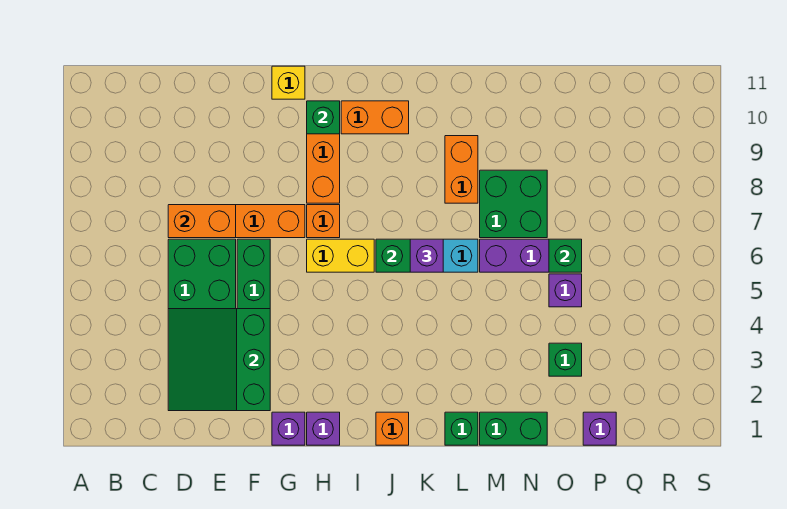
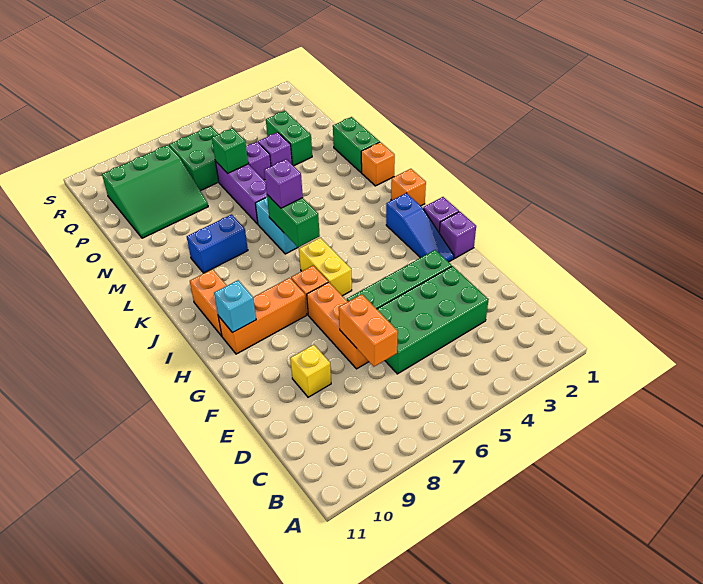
green 3x3 slope [168,309,270,411] -> green 3x3 slope moved to [102,145,208,238]
none -> blue 1x3 slope [386,193,454,262]
yellow 1x1 brick [272,66,305,99] -> yellow 1x1 brick moved to [290,345,331,397]
green 1x1 brick [307,101,340,134] -> cyan 1x1 brick [214,280,256,333]
green 1x1 brick [445,412,478,445] -> orange 1x1 brick [361,142,395,186]
orange 1x2 brick [445,136,478,203] -> blue 1x2 brick [187,214,248,273]
green 2x2 brick [480,170,547,238] -> green 2x2 brick moved to [169,126,219,191]
green 1x1 brick [549,343,582,376] -> green 1x2 brick [266,111,312,166]
purple 1x1 brick [583,412,616,445] -> purple 1x1 brick moved to [258,132,292,166]

